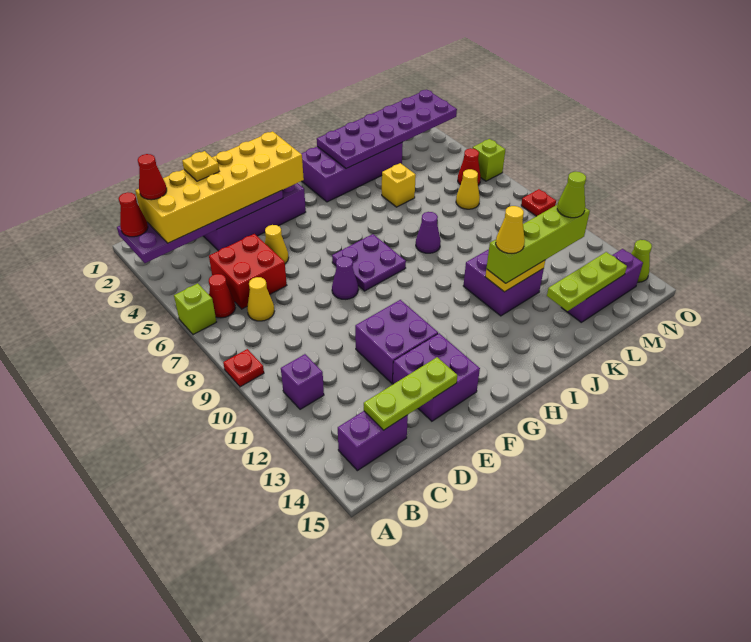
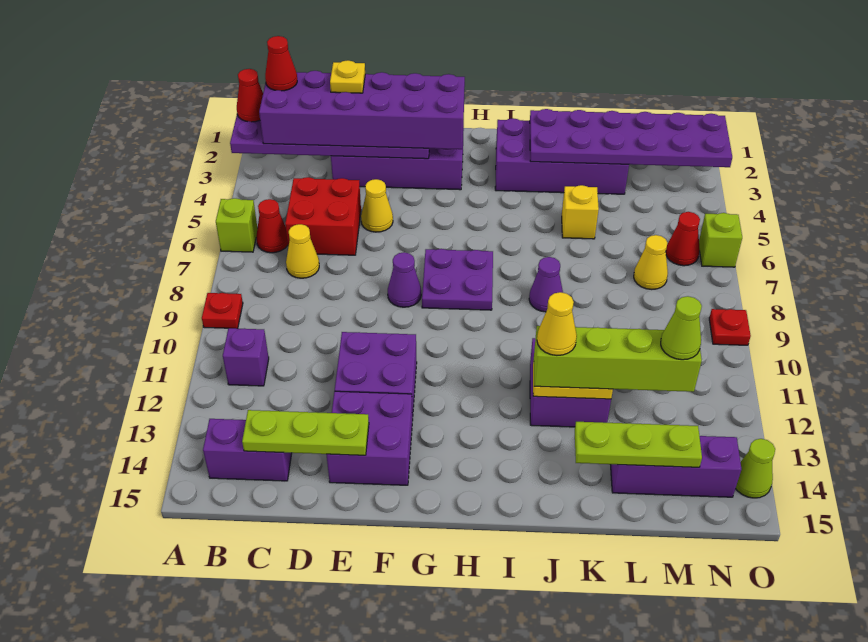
yellow 2x6 brick [135,131,304,243] -> purple 2x6 brick [259,71,465,149]

